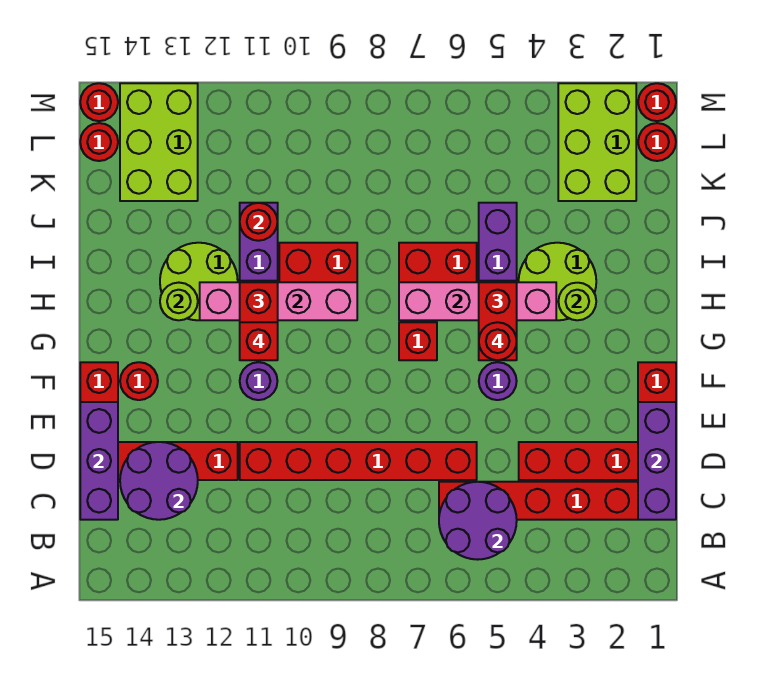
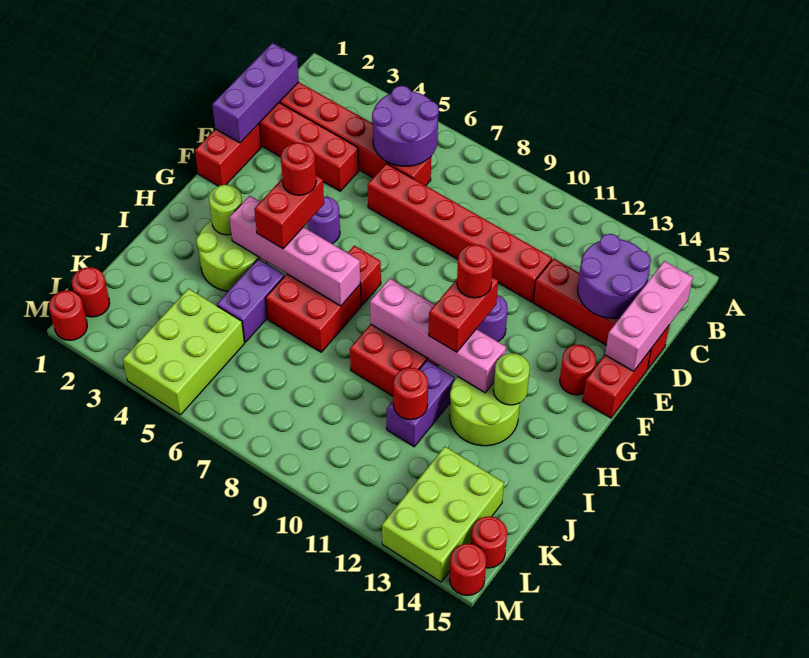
purple 1x3 brick [80,402,118,520] -> pink 1x3 brick [605,261,693,371]
red 1x1 brick [240,322,278,360] -> red 1x1 round brick [457,244,493,298]
lime 2x3 brick [558,83,636,201] -> lime 2x3 brick moved to [123,289,244,415]

